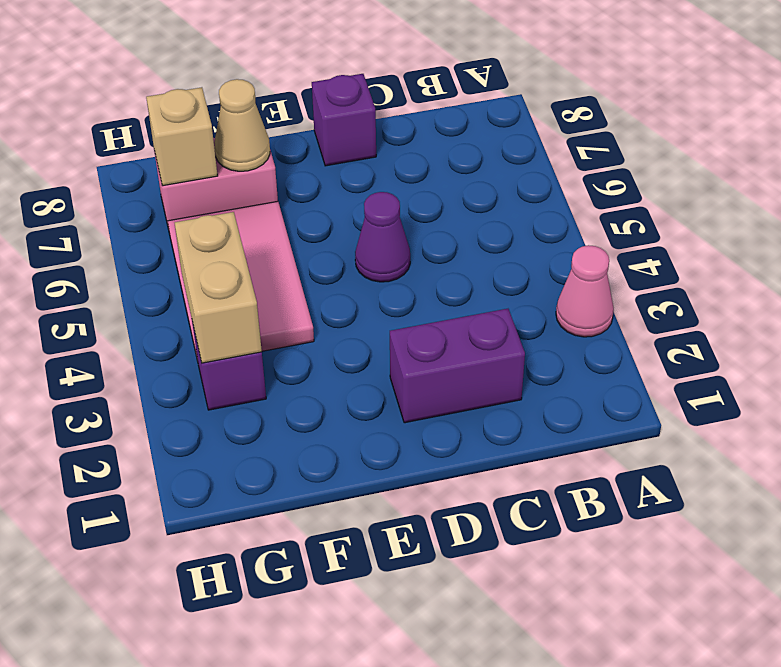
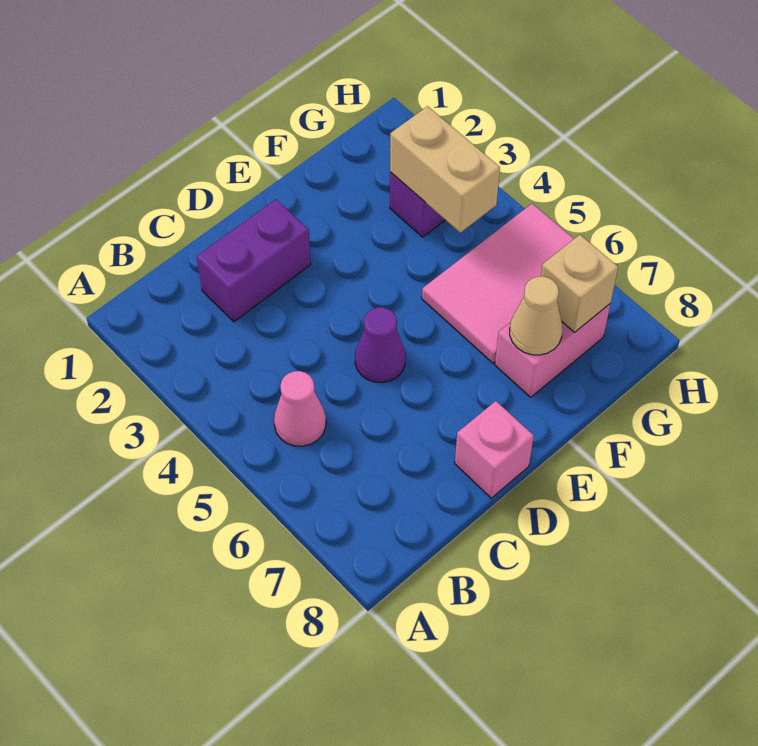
pink 1x1 cone [556,245,614,337] -> pink 1x1 cone moved to [274,371,326,446]
purple 1x1 brick [312,74,376,166] -> pink 1x1 brick [455,401,534,498]
pink 2x3 tile [168,201,314,360] -> pink 2x3 tile turned to [422,204,574,363]

